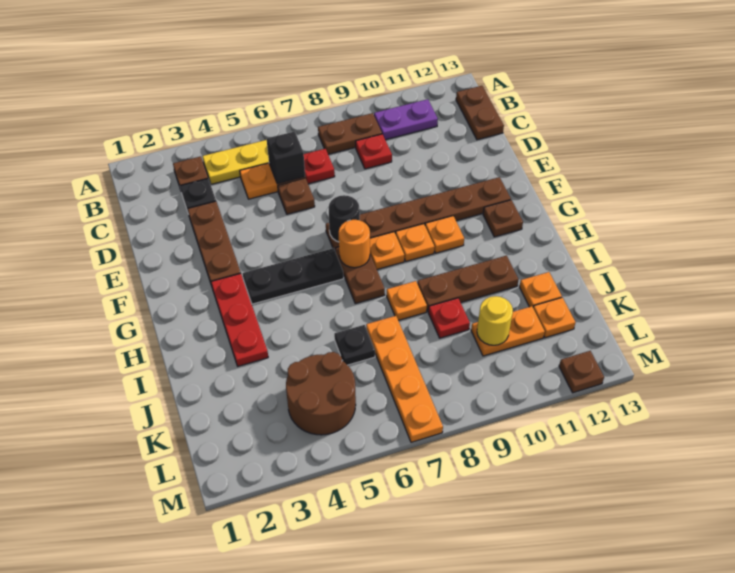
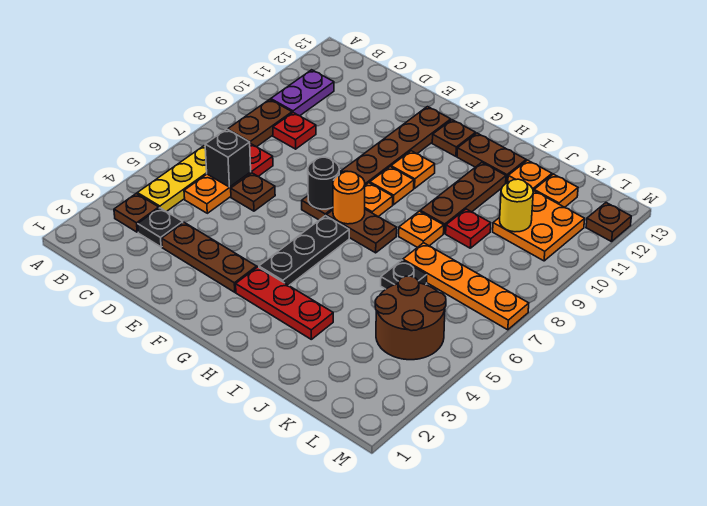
brown 1x2 plate [456,86,504,140] -> brown 1x2 plate moved to [457,133,526,183]
orange 1x2 plate [471,306,545,356] -> orange 2x2 plate [493,190,585,261]

